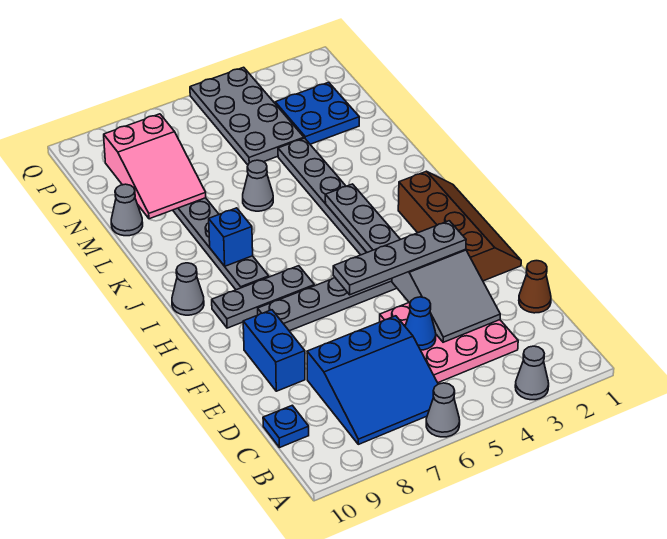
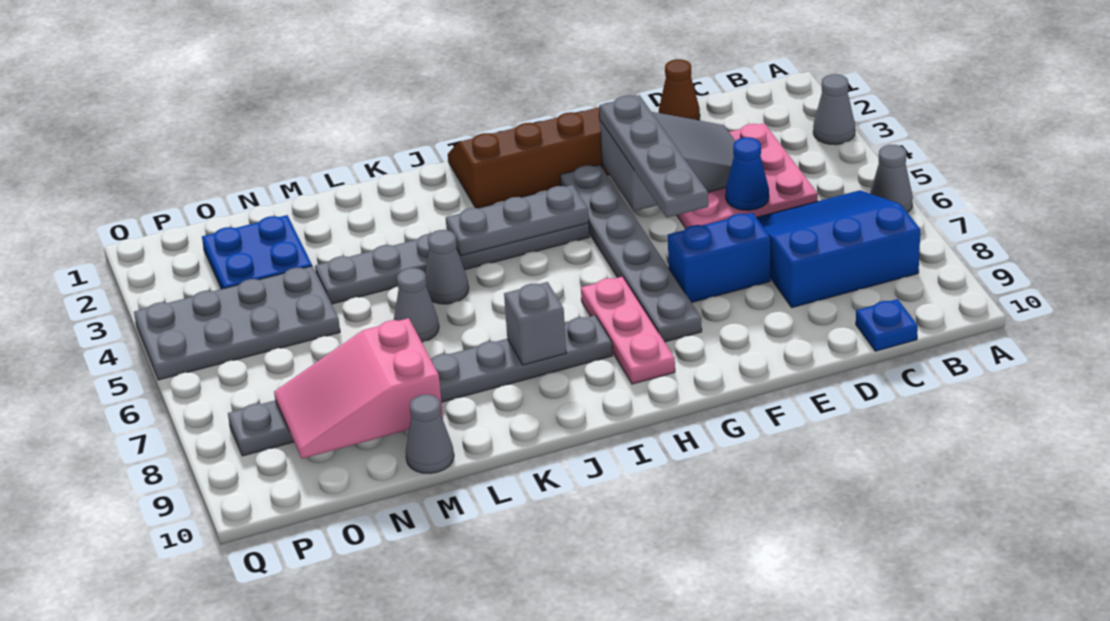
blue 3x3 slope [307,316,438,444] -> blue 3x3 slope turned to [756,190,920,308]
blue 1x2 brick [243,310,305,391] -> blue 1x2 brick moved to [668,213,771,303]
grey 1x3 plate [212,266,314,328] -> pink 1x3 plate [581,277,675,384]
grey 1x1 cone [172,263,204,315] -> grey 1x1 cone moved to [425,230,469,304]
blue 1x1 brick [209,208,253,266] -> grey 1x1 brick [504,282,566,365]
pink 2x3 slope [104,114,206,219] -> pink 2x3 slope turned to [274,318,443,459]

